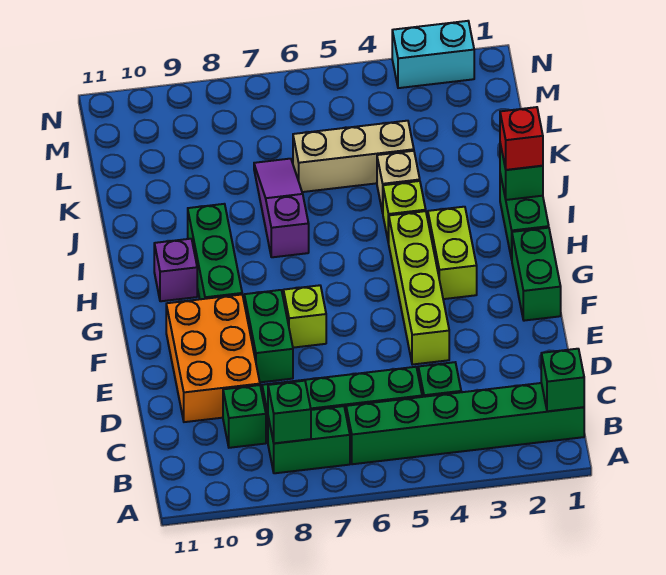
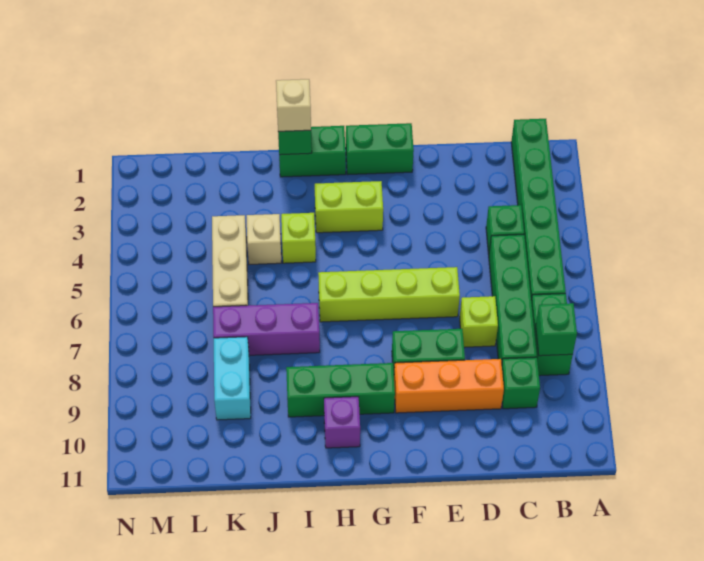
green 1x1 brick [541,349,584,411] -> none
orange 2x3 brick [166,294,260,422] -> orange 1x3 brick [394,359,504,413]
lime 1x4 brick [389,211,449,365] -> lime 1x4 brick moved to [318,267,460,322]
lime 1x1 brick [283,285,326,348] -> lime 1x1 brick moved to [460,296,498,347]
red 1x1 brick [500,107,543,170] -> tan 1x1 brick [276,79,311,131]
purple 1x3 slope [254,159,309,257] -> purple 1x3 brick [213,303,320,355]
cyan 1x2 brick [392,21,474,88] -> cyan 1x2 brick moved to [214,337,251,420]

